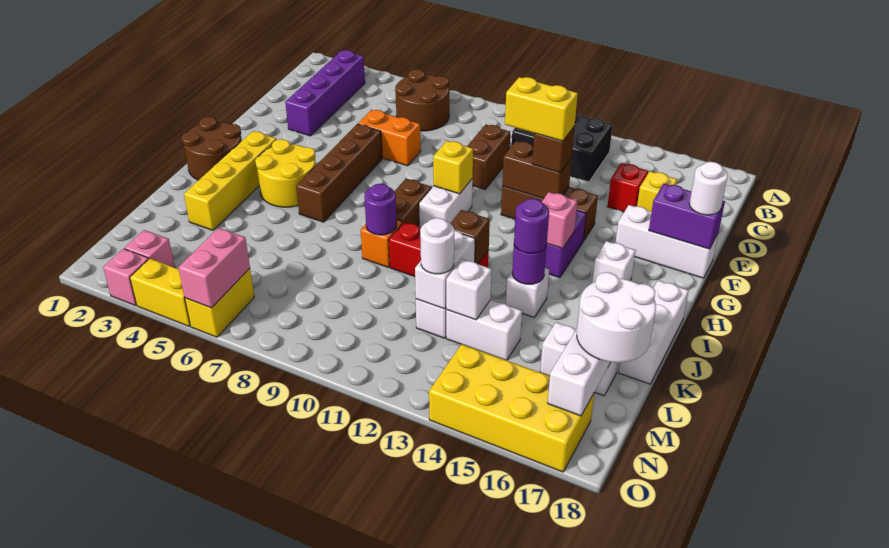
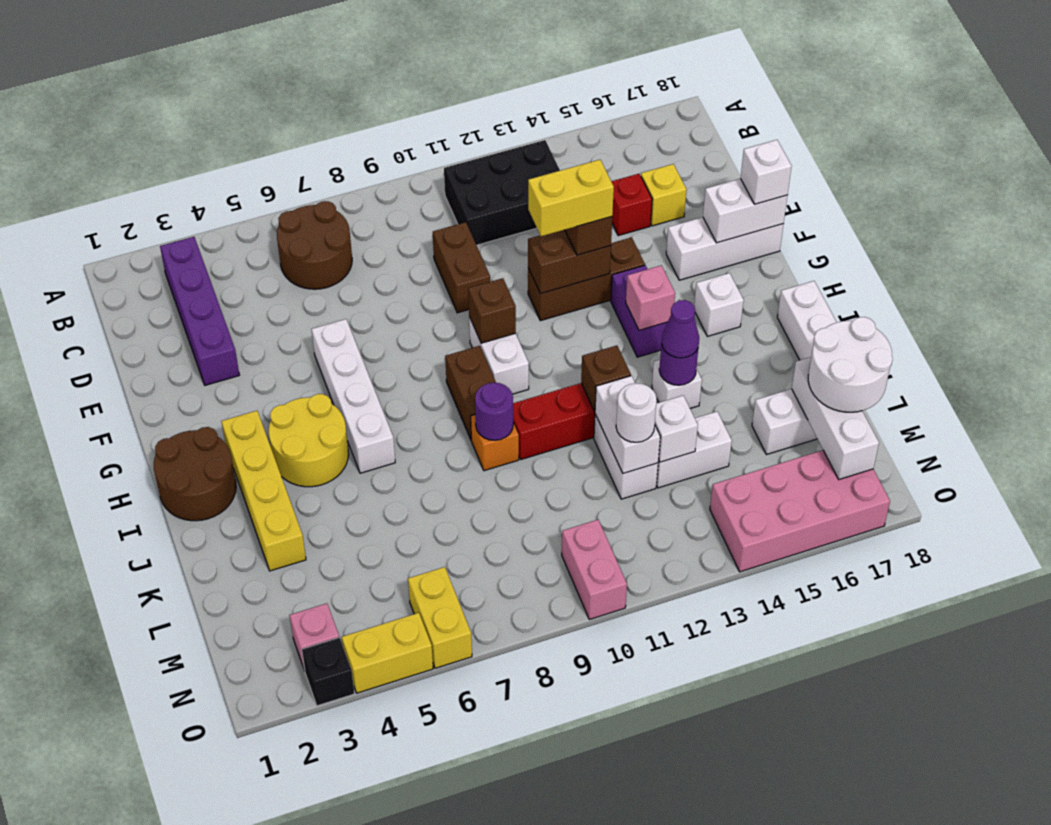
orange 1x2 brick [358,110,421,166] -> none
brown 1x4 brick [296,124,382,222] -> white 1x4 brick [312,319,395,473]
purple 1x2 brick [649,184,725,249] -> white 1x2 brick [703,179,787,243]
white 1x1 round brick [689,162,728,215] -> white 1x1 brick [740,140,792,204]
yellow 1x1 brick [433,141,473,194] -> brown 1x1 brick [468,278,516,343]
purple 1x1 round brick [514,198,549,253] -> purple 1x1 cone [661,300,699,358]
pink 1x2 brick [178,228,250,308] -> pink 1x2 brick moved to [562,520,627,619]
yellow 2x4 brick [429,344,594,472] -> pink 2x4 brick [710,450,890,572]
pink 1x1 brick [103,249,149,306] -> black 1x1 brick [302,637,355,706]

